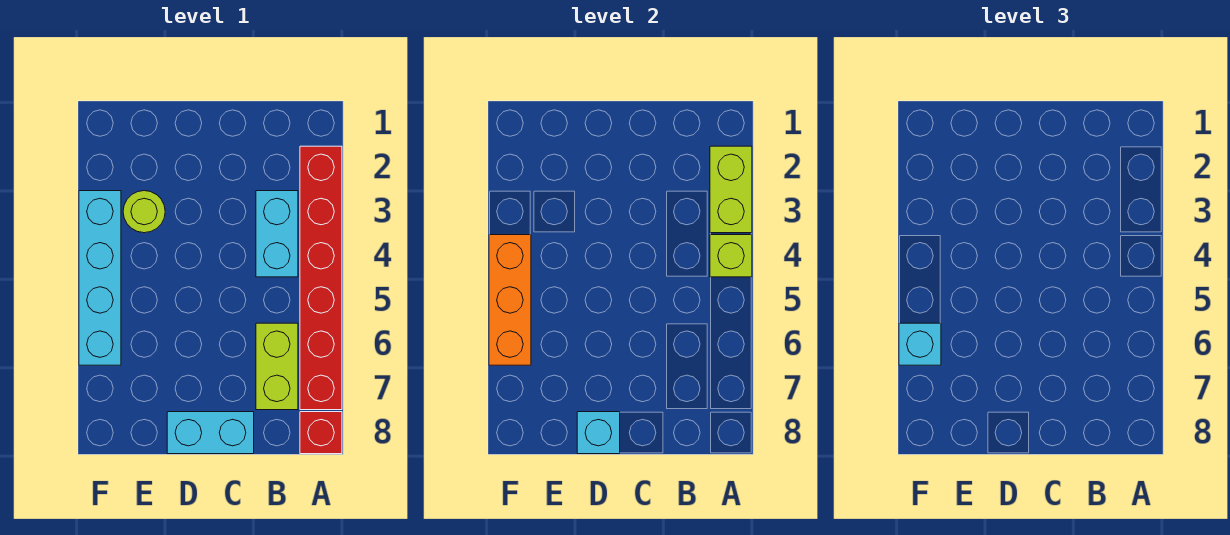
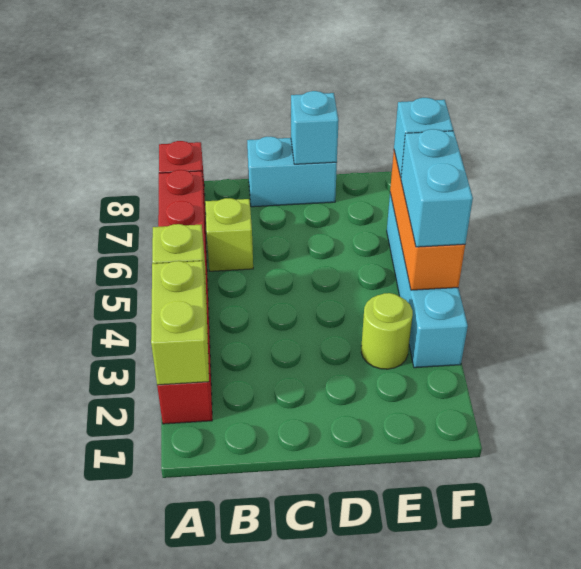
cyan 1x2 brick [256,191,298,277] -> cyan 1x2 brick moved to [401,129,473,247]
lime 1x2 brick [256,323,298,410] -> lime 1x1 brick [205,198,253,271]

